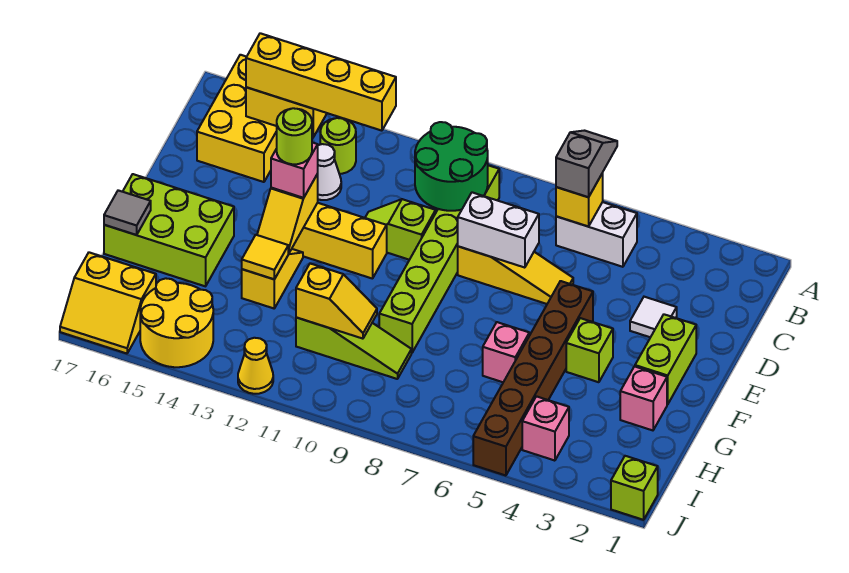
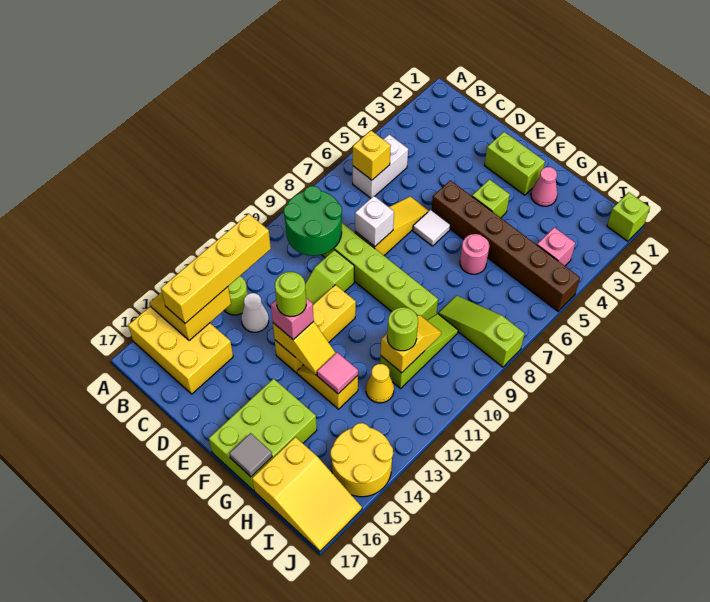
grey 1x2 slope [556,131,617,197] -> none
white 1x1 tile [630,297,677,337] -> white 1x1 tile moved to [413,210,450,246]
white 1x2 brick [458,192,539,268] -> white 1x1 brick [355,196,394,247]
pink 1x1 brick [620,366,667,430] -> pink 1x1 cone [531,167,557,206]
pink 1x1 brick [483,322,529,382] -> pink 1x1 round brick [460,234,489,274]
yellow 1x1 tile [242,235,288,279] -> pink 1x1 tile [317,352,358,394]
none -> lime 1x3 slope [439,296,524,367]
none -> lime 1x1 round brick [387,307,418,351]
yellow 2x2 slope [60,252,156,353] -> yellow 2x3 slope [252,437,362,552]
yellow 1x1 cone [238,338,273,394] -> yellow 1x1 cone moved to [366,364,394,403]

